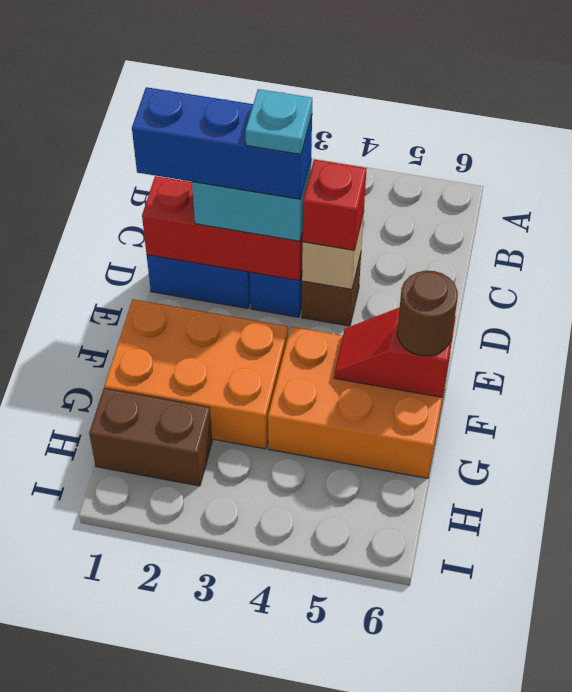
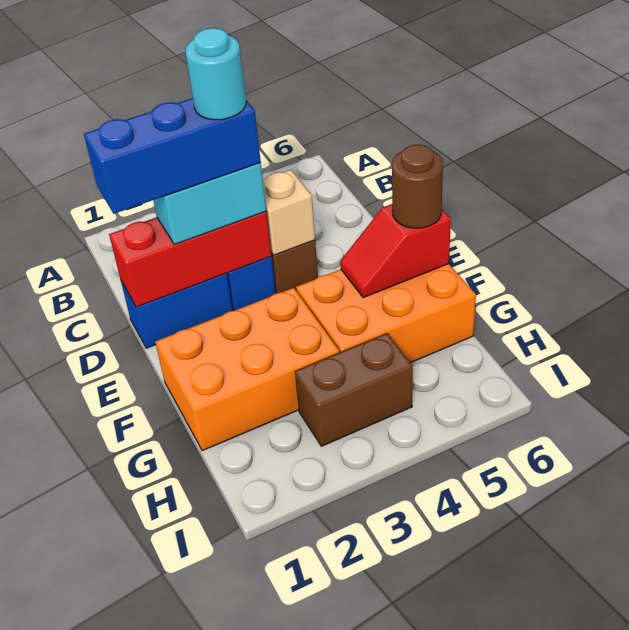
cyan 1x1 plate [246,89,312,154] -> cyan 1x1 round brick [185,28,246,120]
red 1x1 brick [302,160,367,250] -> none
brown 1x2 brick [89,388,212,486] -> brown 1x2 brick moved to [295,333,413,446]

